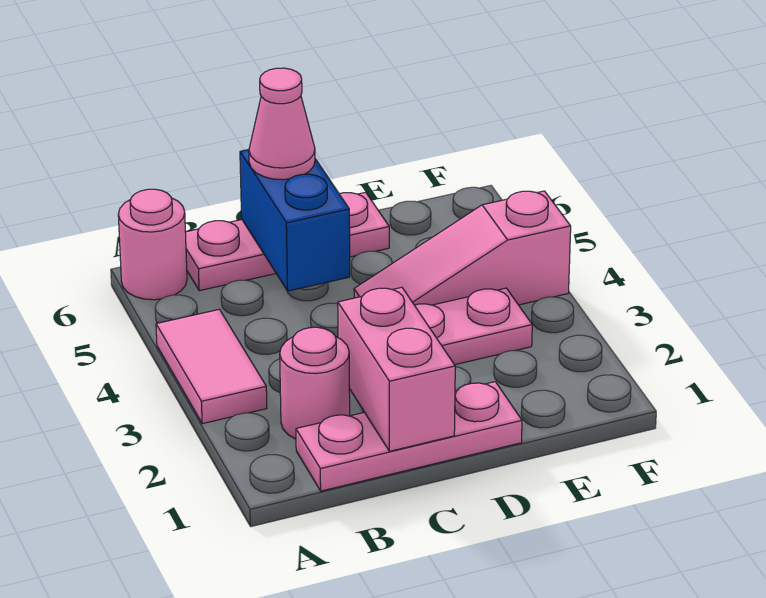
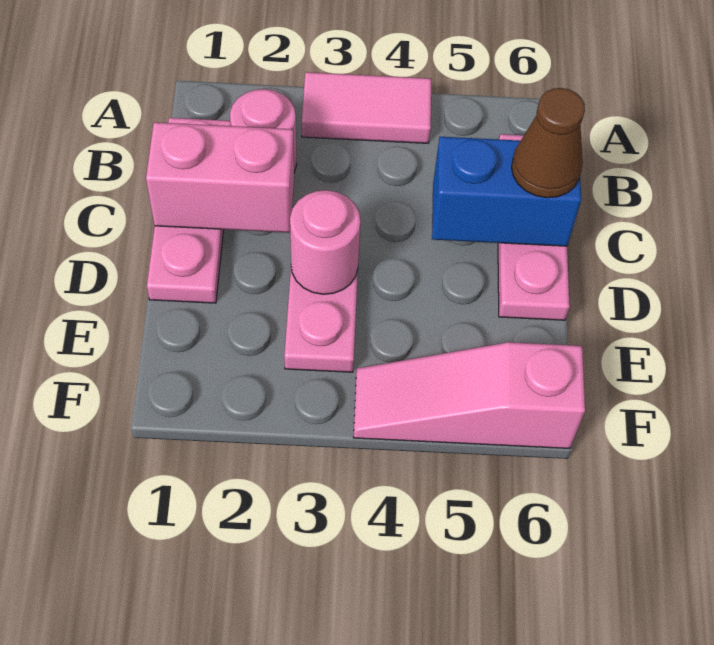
pink 1x1 round brick [118,189,187,300] -> pink 1x1 round brick moved to [290,190,361,294]
pink 1x1 cone [249,68,315,180] -> brown 1x1 cone [512,88,585,198]
pink 1x3 slope [354,191,571,305] -> pink 1x3 slope turned to [354,342,585,448]

